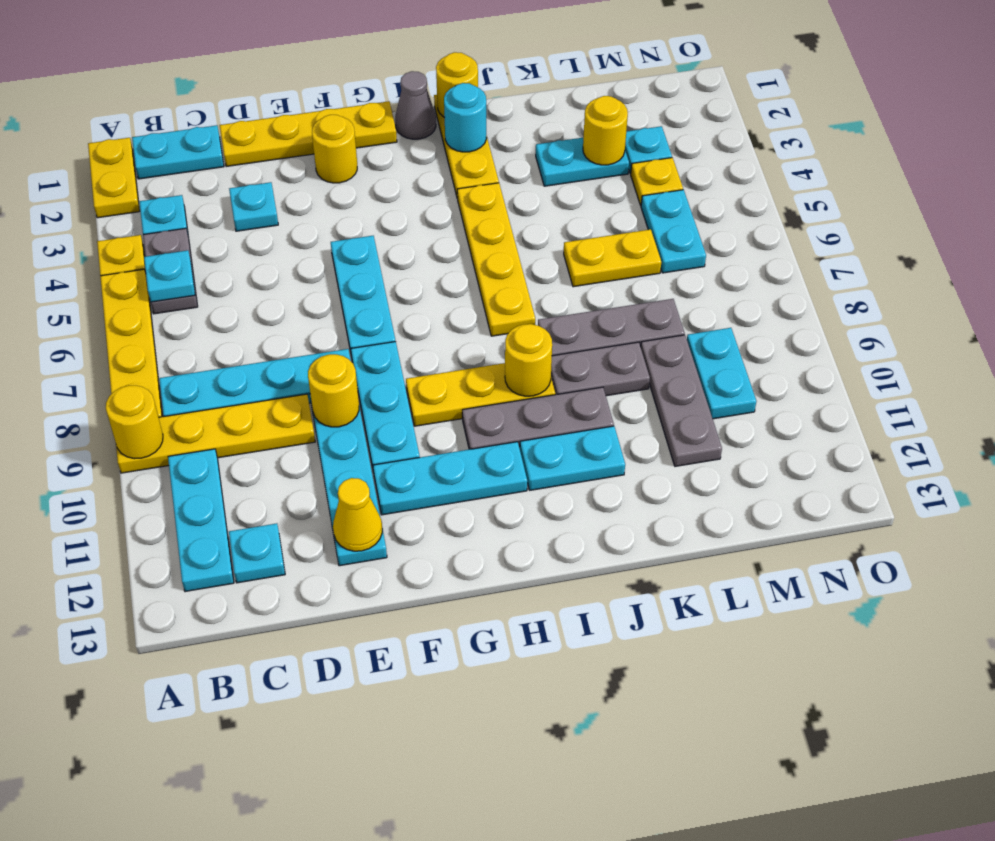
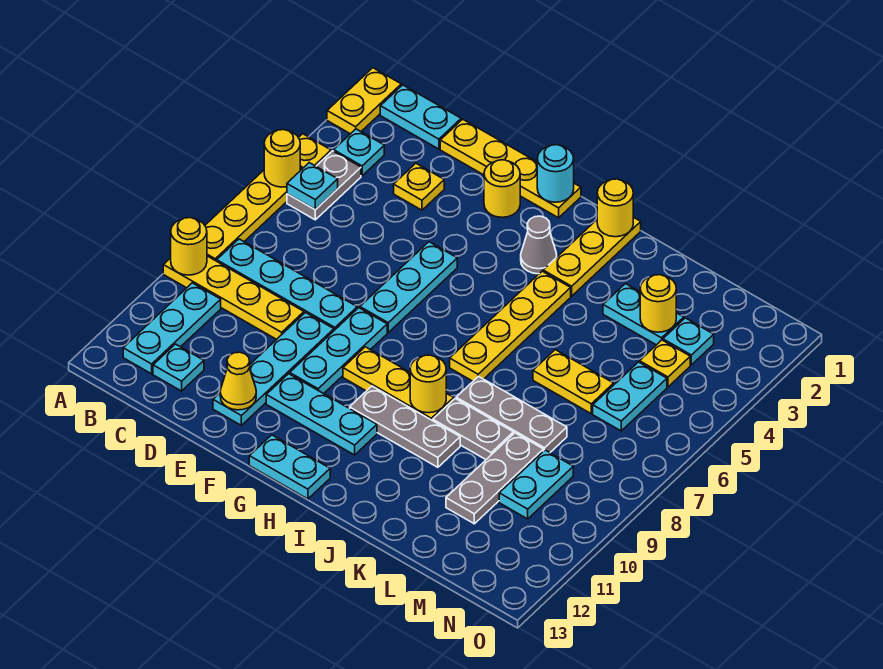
cyan 1x1 plate [229,182,278,231] -> yellow 1x1 plate [394,163,444,210]
yellow 1x1 round brick [308,354,359,427] -> yellow 1x1 round brick moved to [264,130,300,187]
grey 1x1 cone [395,71,436,139] -> grey 1x1 cone moved to [521,216,557,274]
cyan 1x1 round brick [444,83,487,152] -> cyan 1x1 round brick moved to [537,145,574,202]
cyan 1x2 plate [520,426,625,490] -> cyan 1x2 plate moved to [249,435,330,499]

